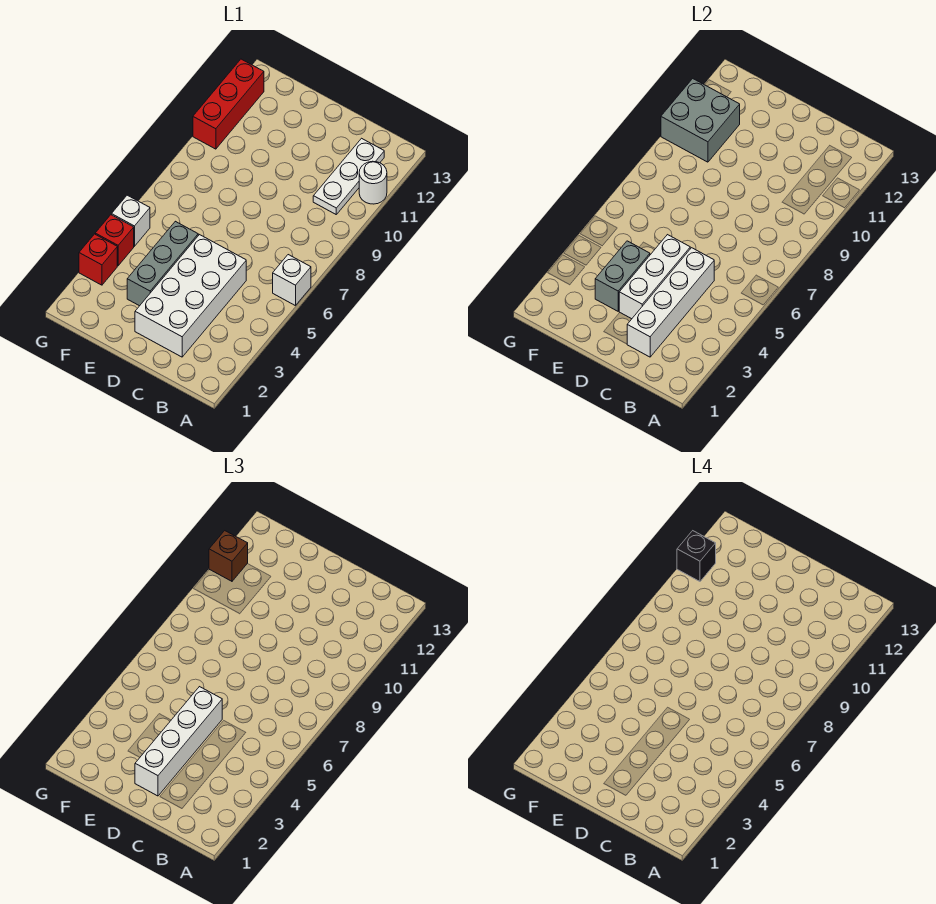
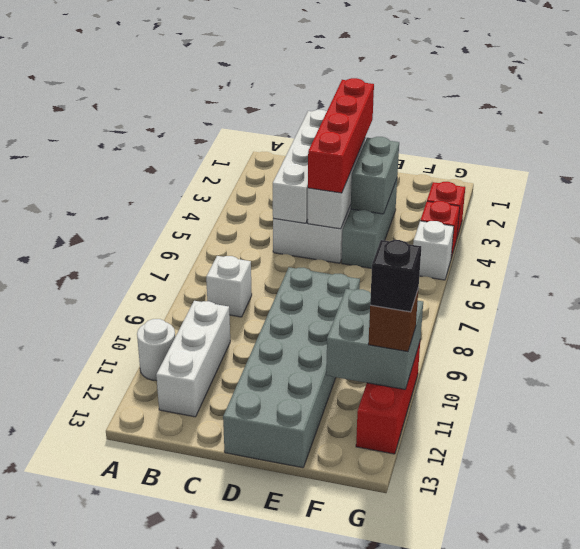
white 1x1 brick [273,255,311,306] -> white 1x1 brick moved to [206,256,252,317]
white 1x3 plate [313,138,384,214] -> white 1x3 brick [156,301,230,417]
white 1x4 brick [135,687,222,796] -> red 1x4 brick [308,78,374,193]
none -> grey 2x6 brick [223,267,360,468]

